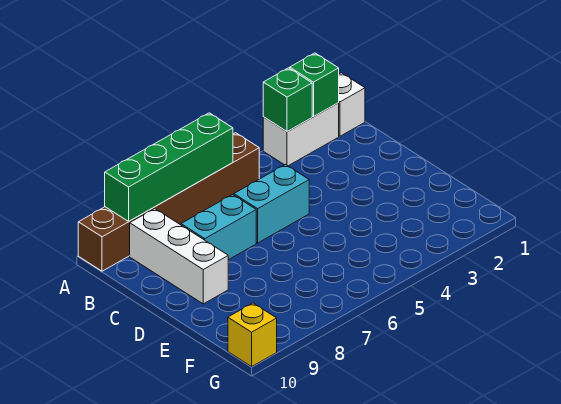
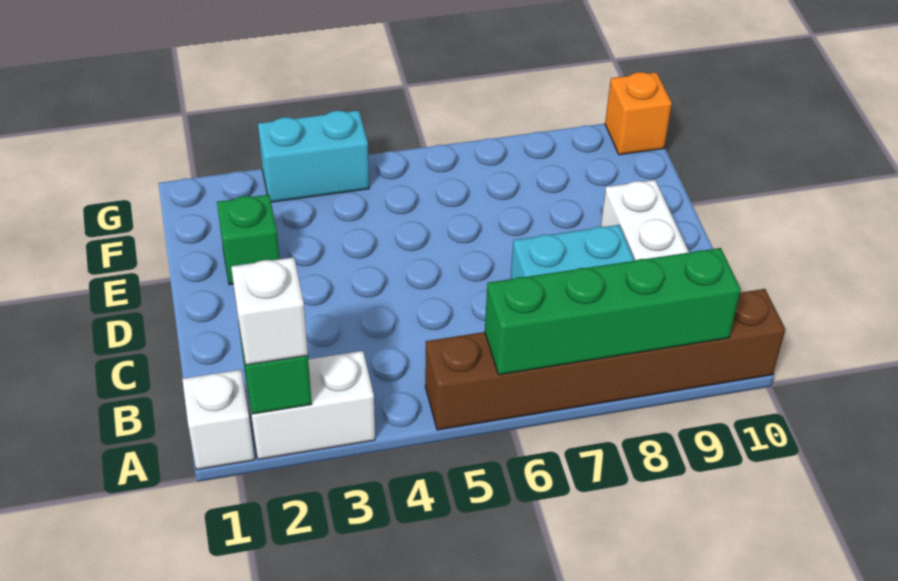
none -> white 1x1 brick [231,257,308,365]
green 1x1 brick [263,68,312,132] -> green 1x1 brick moved to [217,195,279,285]
cyan 1x2 brick [234,165,309,243] -> cyan 1x2 brick moved to [258,110,369,202]
yellow 1x1 brick [228,303,277,367] -> orange 1x1 brick [605,72,672,155]

